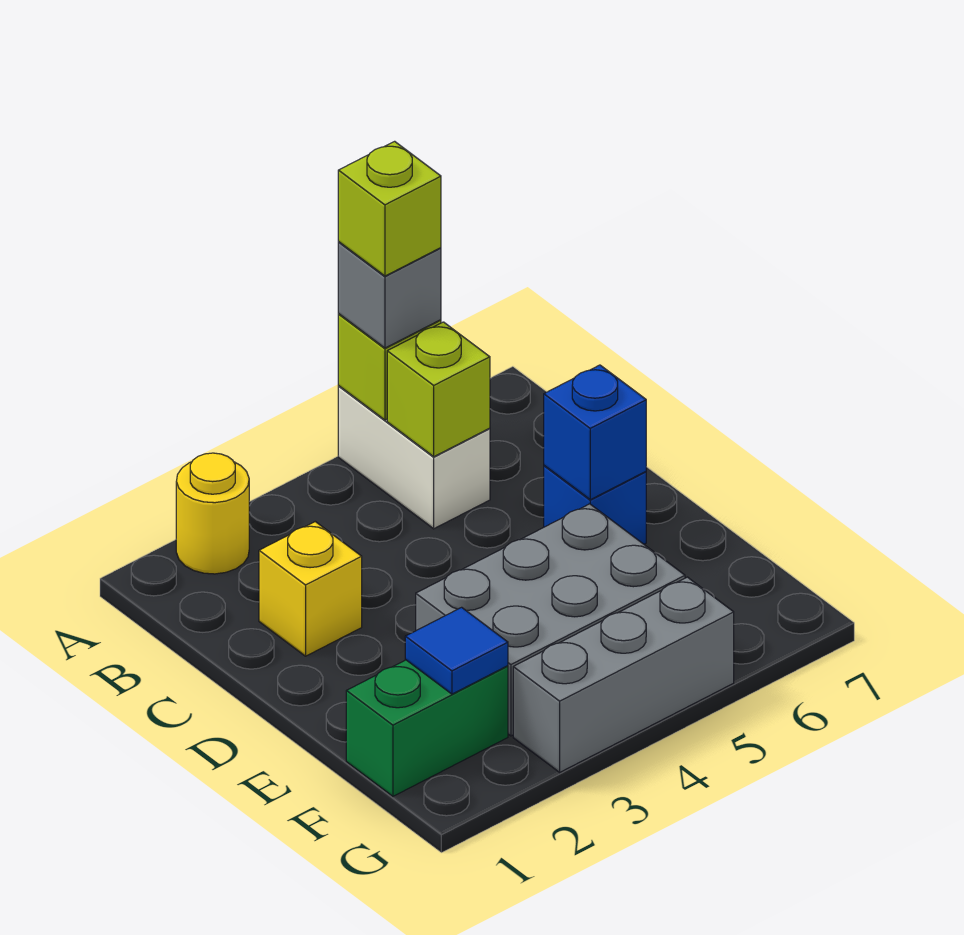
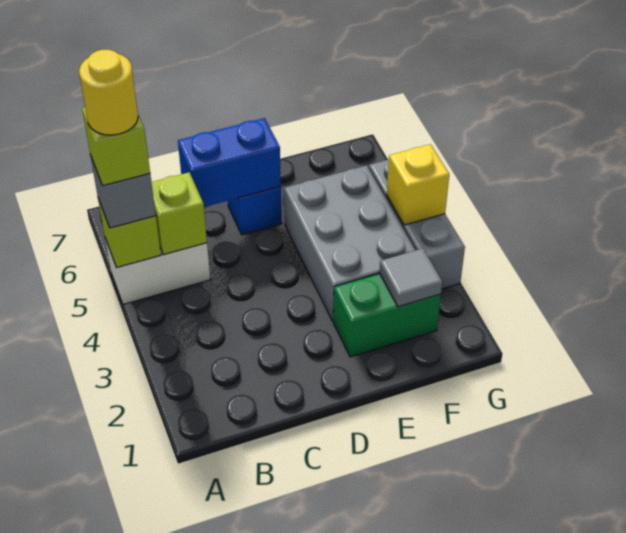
yellow 1x1 round brick [176,453,249,574] -> yellow 1x1 round brick moved to [79,50,138,135]
yellow 1x1 brick [259,522,362,656] -> yellow 1x1 brick moved to [387,144,449,225]
blue 1x1 brick [544,365,646,500] -> blue 1x2 brick [178,118,281,207]
green 1x2 brick [346,660,508,796] -> green 1x2 brick turned to [333,274,441,357]
blue 1x1 tile [405,607,508,694] -> grey 1x1 tile [379,248,442,307]

